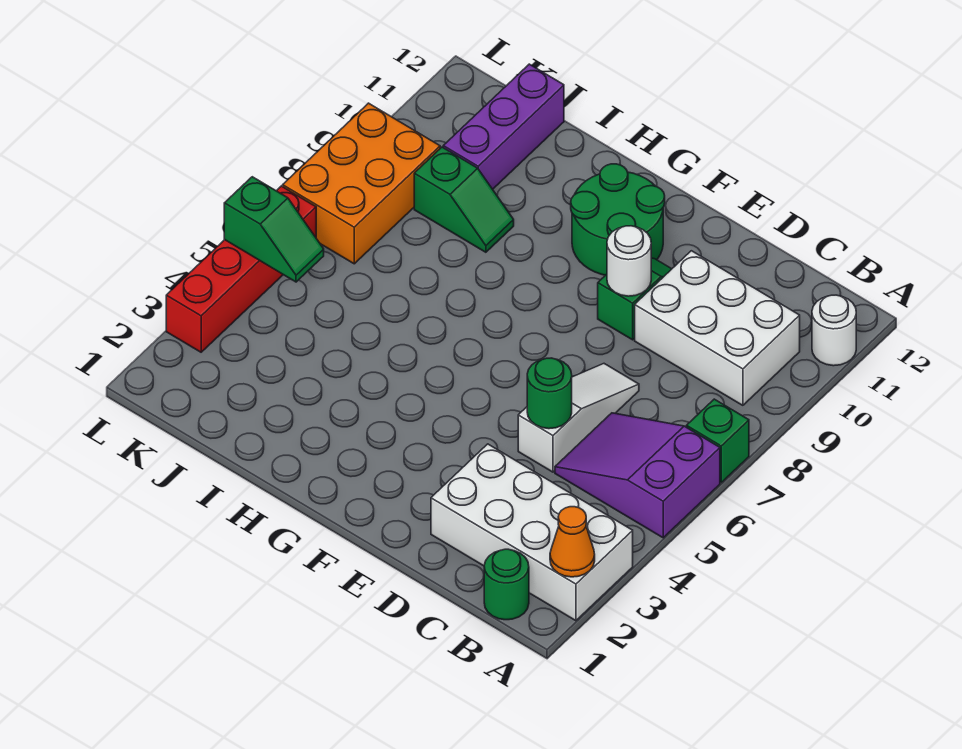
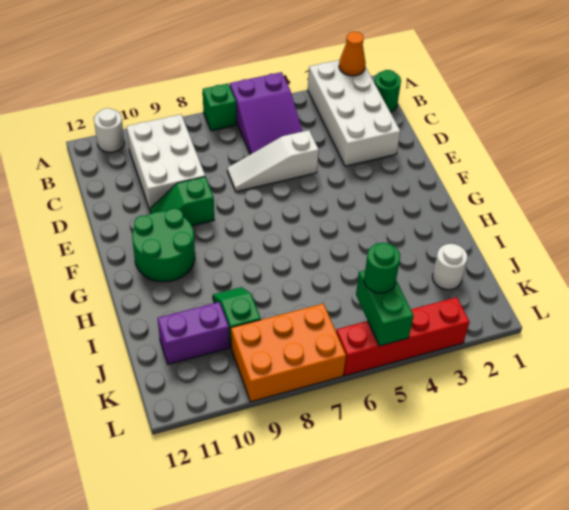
green 1x1 round brick [527,358,572,429] -> green 1x1 round brick moved to [364,243,400,293]
white 1x1 round brick [607,226,651,296] -> white 1x1 round brick moved to [432,244,467,290]
purple 1x3 brick [443,64,564,189] -> purple 1x2 brick [158,302,229,364]
green 1x2 slope [224,177,324,282] -> green 1x2 brick [356,270,414,346]

